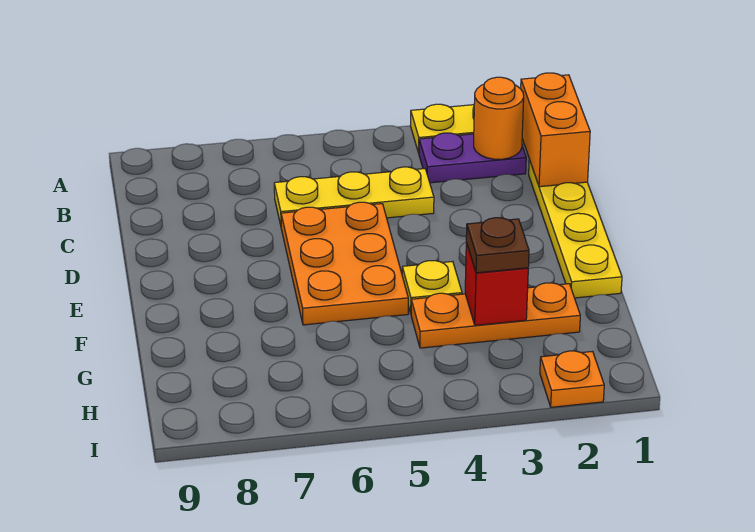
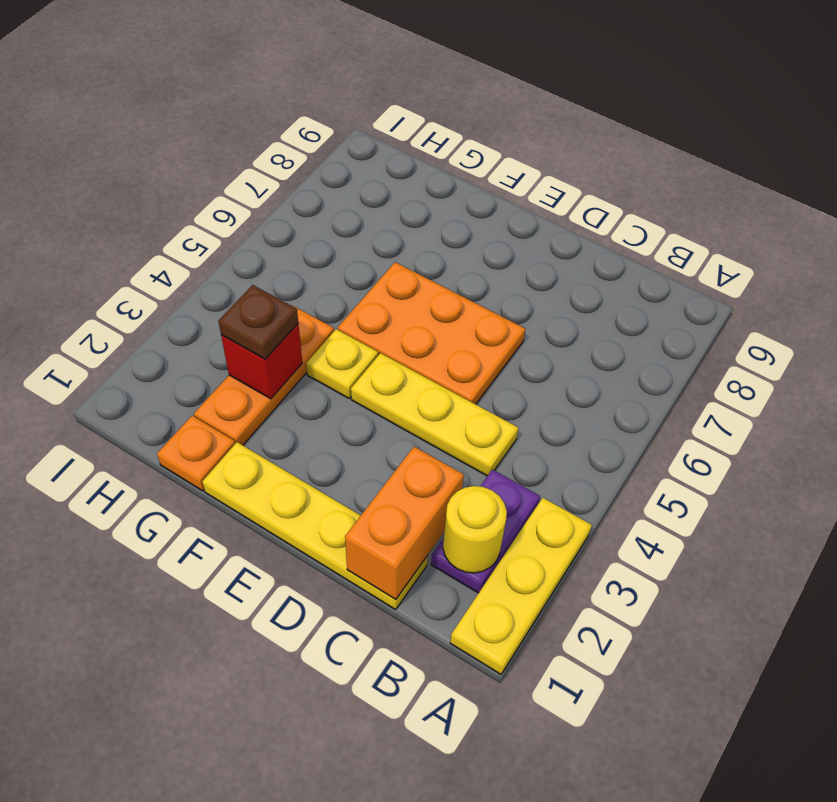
orange 1x2 brick [521,73,590,187] -> orange 1x2 brick turned to [345,447,464,599]
orange 1x1 round brick [474,77,524,159] -> yellow 1x1 round brick [443,486,507,573]
yellow 1x3 plate [274,167,434,225] -> yellow 1x3 plate turned to [351,353,519,476]
orange 1x1 plate [540,351,604,407] -> orange 1x1 plate moved to [157,416,235,491]

